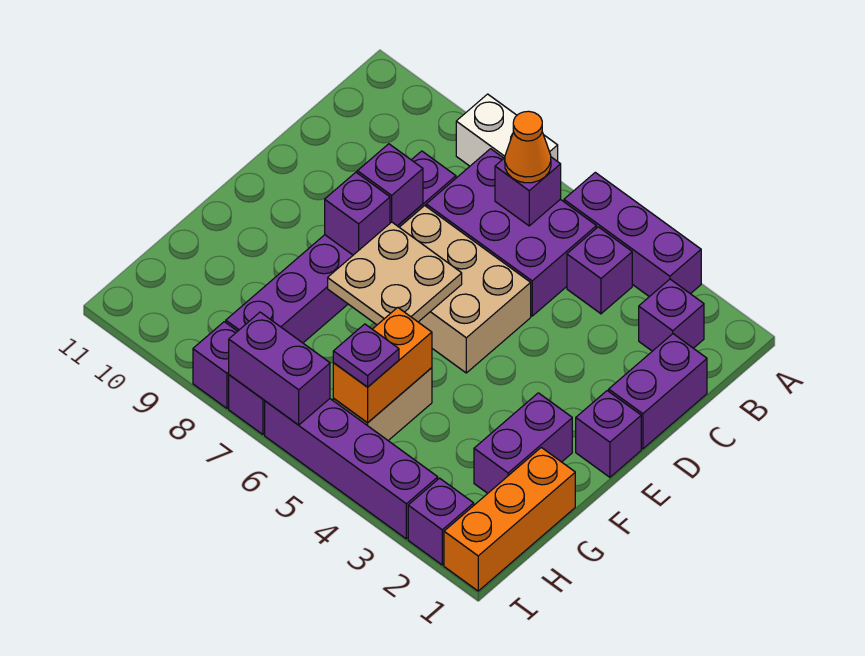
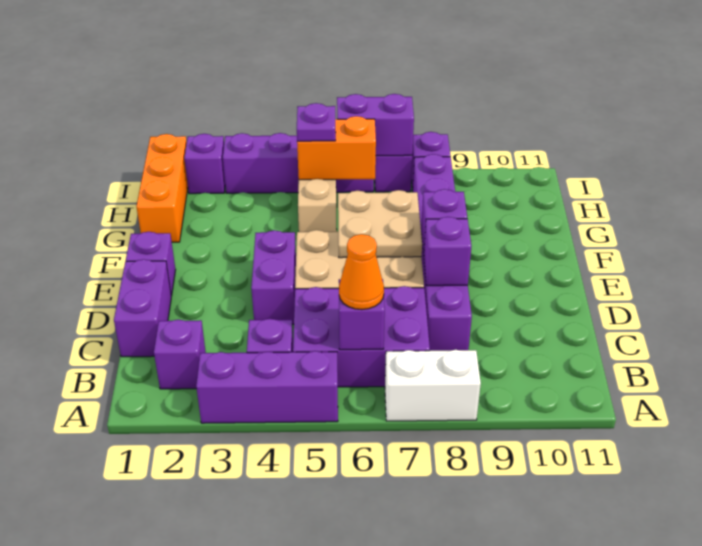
purple 1x2 brick [474,393,572,493] -> purple 1x2 brick moved to [251,230,296,324]
orange 1x2 brick [333,307,432,423] -> orange 1x2 brick turned to [297,116,376,180]

